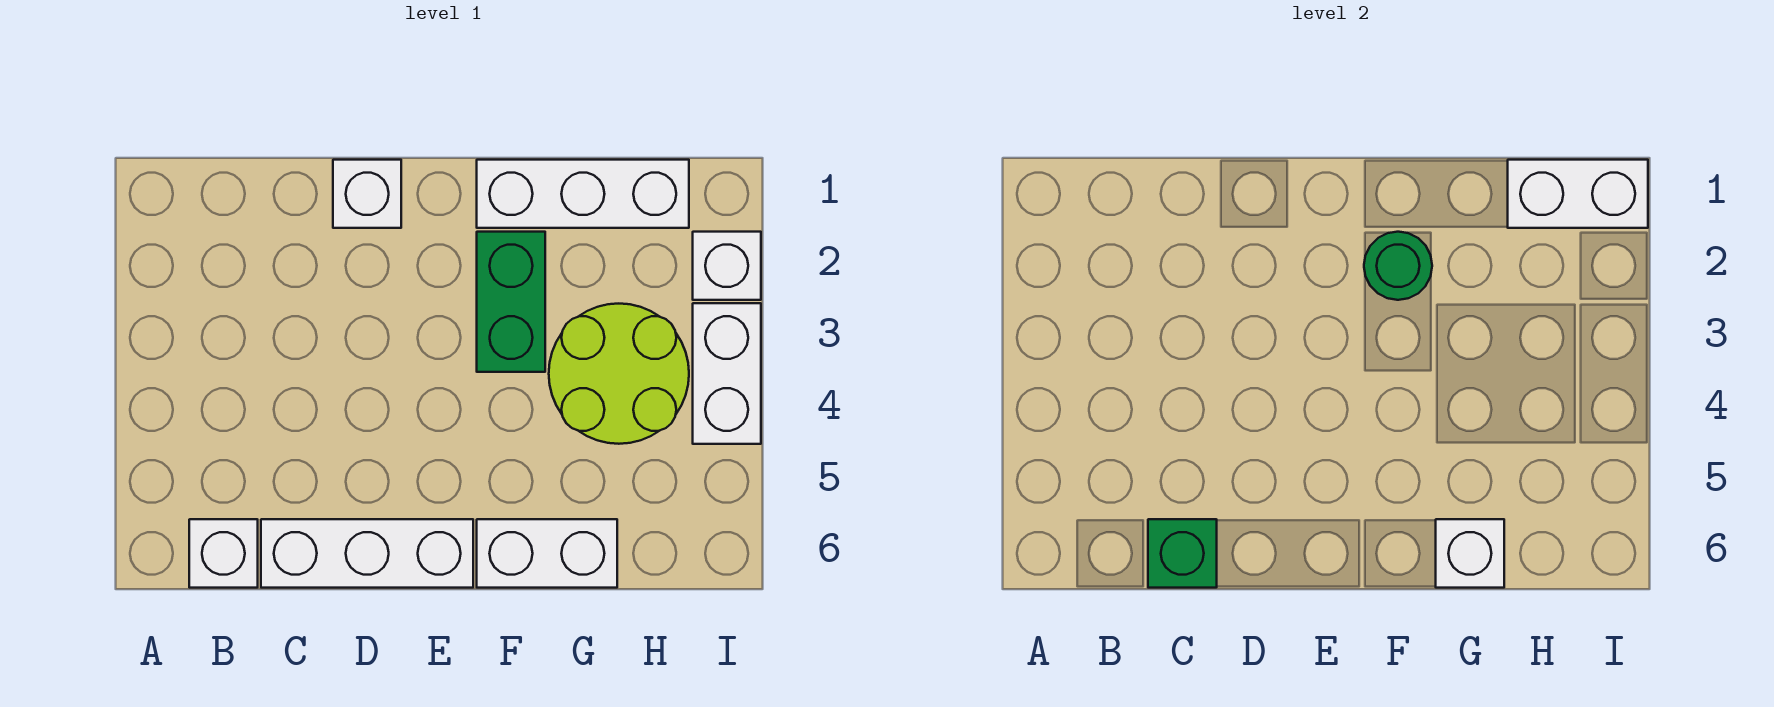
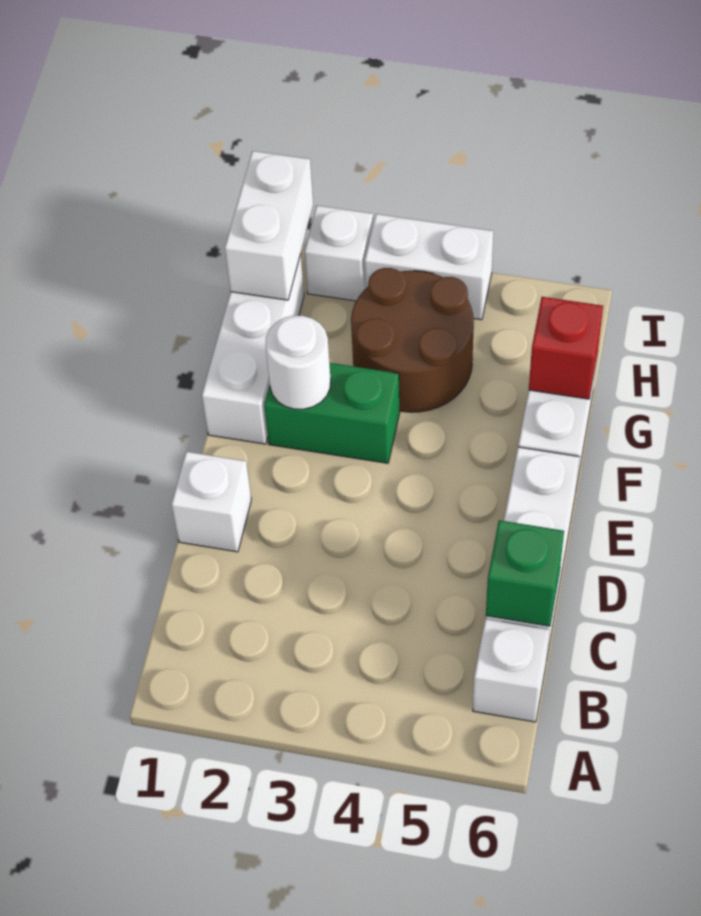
green 1x1 round brick [1364,232,1432,300] -> white 1x1 round brick [265,316,331,409]
lime 2x2 round brick [549,304,689,444] -> brown 2x2 round brick [351,268,474,412]
white 1x1 brick [1436,519,1504,588] -> red 1x1 brick [529,297,603,399]

